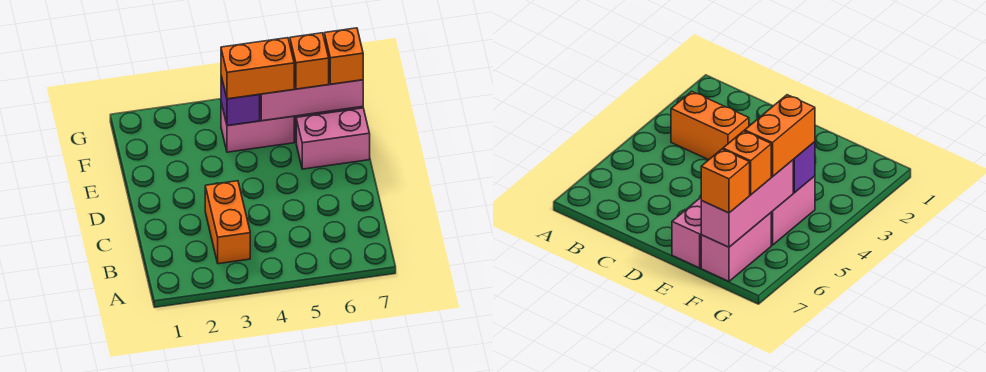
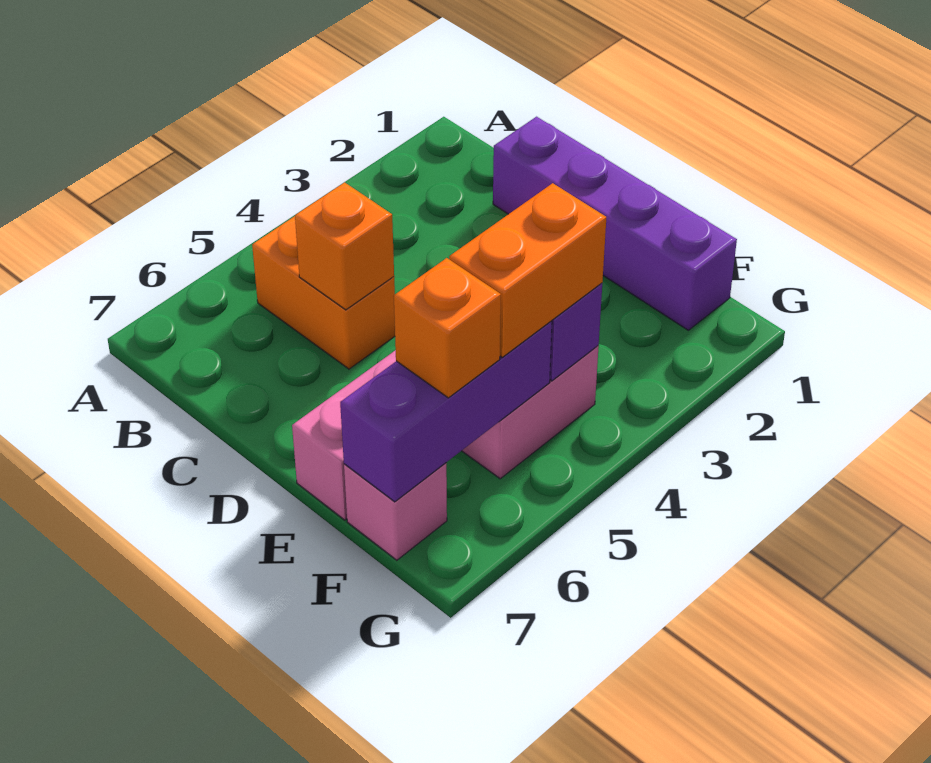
orange 1x2 brick [205,181,250,264] -> orange 1x2 brick moved to [252,216,395,369]
none -> purple 1x4 brick [493,117,737,330]
pink 1x3 brick [260,80,363,121] -> purple 1x3 brick [340,321,552,502]
pink 1x2 brick [701,213,771,281] -> pink 1x1 brick [344,463,447,560]
orange 1x1 brick [324,28,363,84] -> orange 1x1 brick moved to [295,182,394,310]

